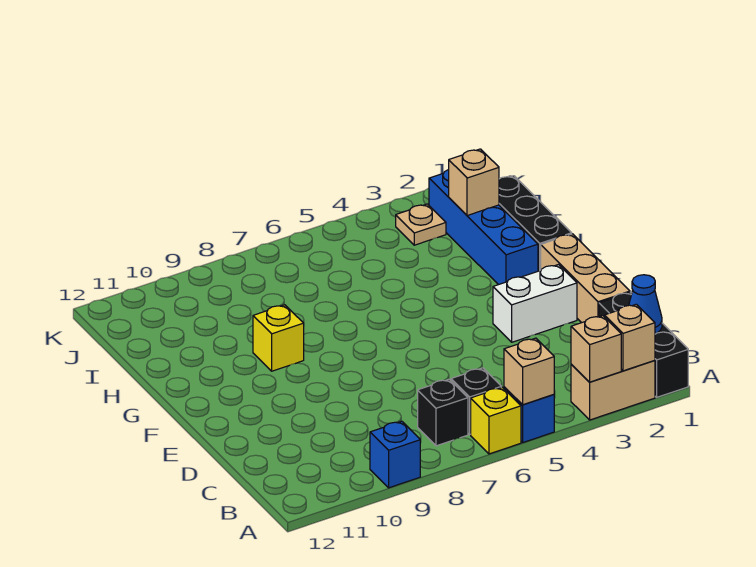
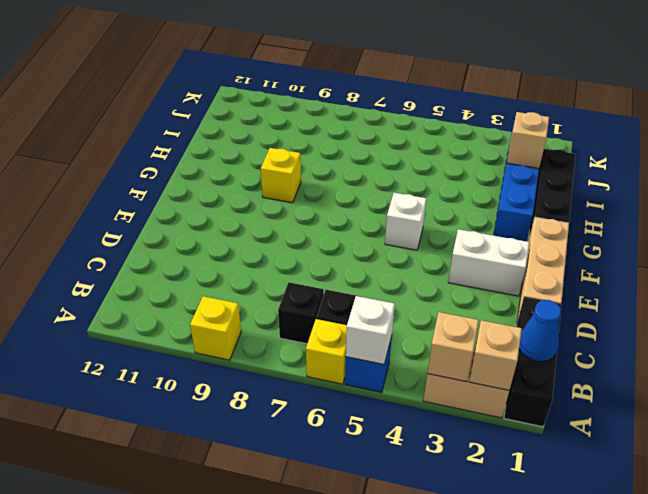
tan 1x1 brick [504,338,554,405] -> white 1x1 brick [346,296,395,364]
blue 1x1 brick [370,421,420,488] -> yellow 1x1 brick [190,296,241,360]
none -> white 1x1 brick [385,193,426,250]
tan 1x1 plate [396,204,446,245] -> none

